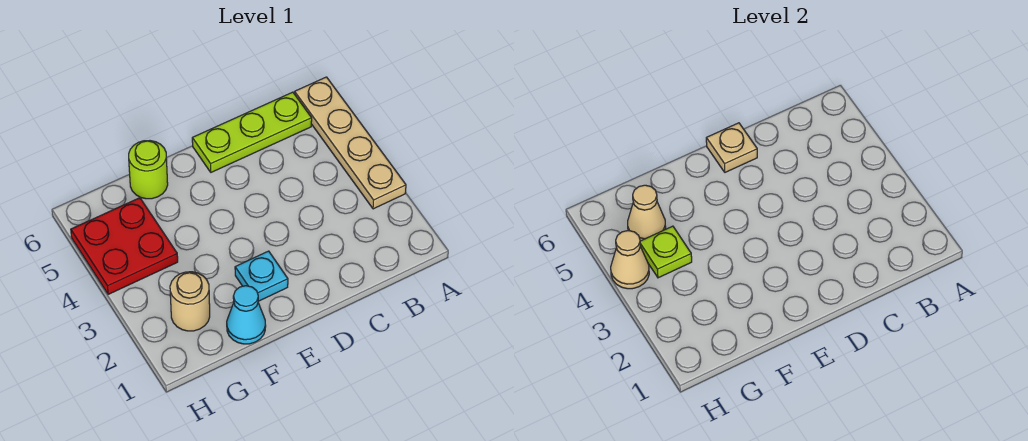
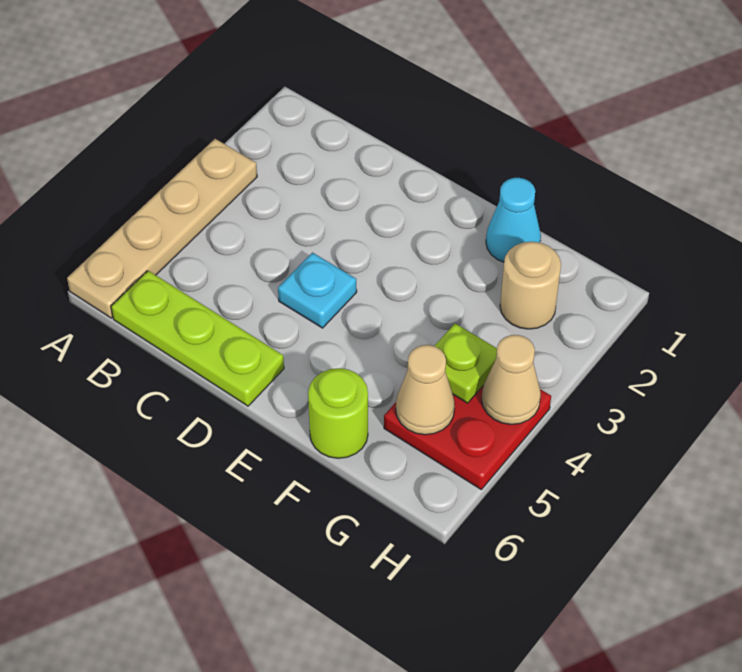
tan 1x1 plate [706,123,757,172] -> none
cyan 1x1 plate [235,251,288,301] -> cyan 1x1 plate moved to [278,253,357,328]

